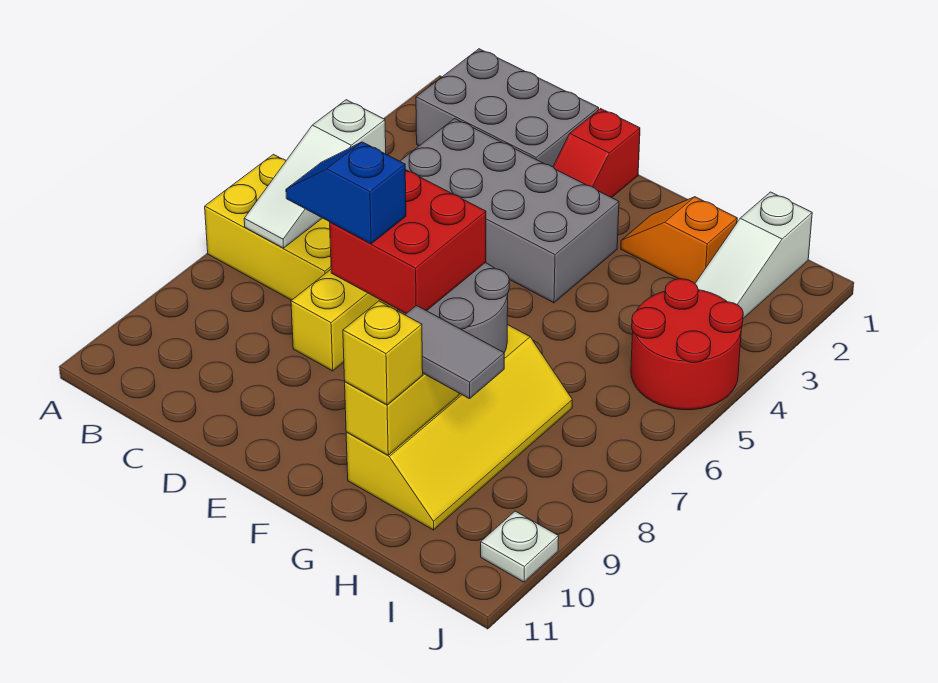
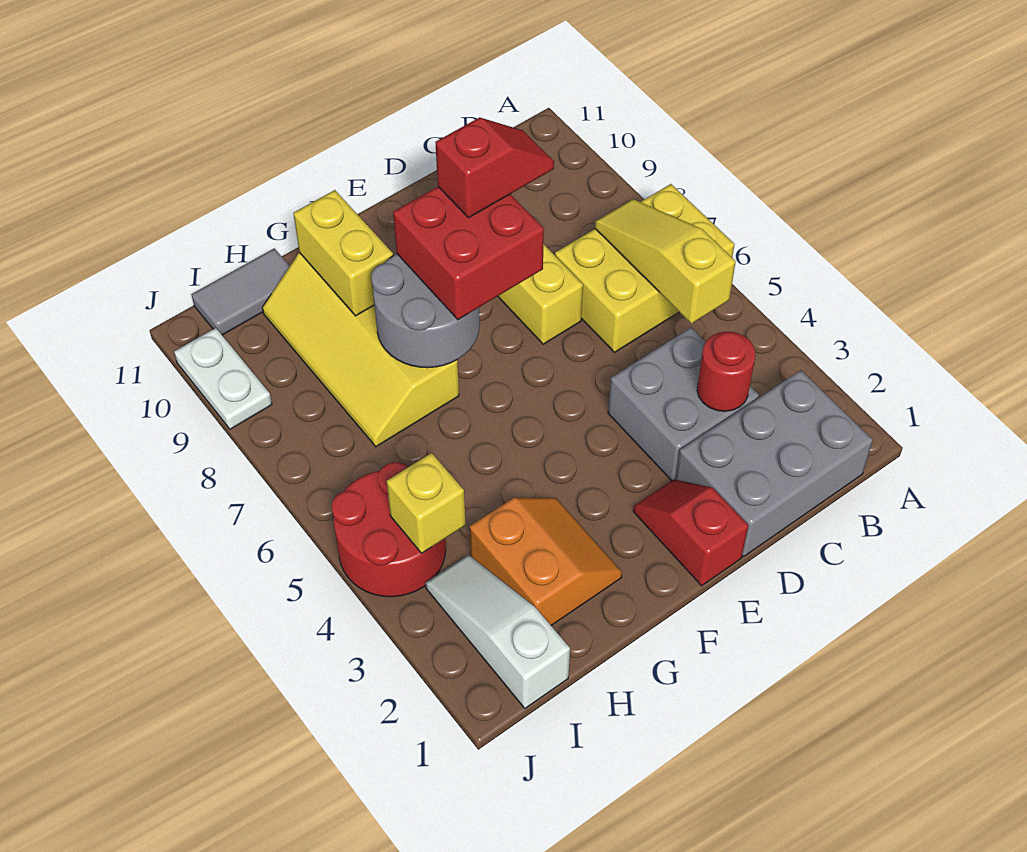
white 1x3 slope [244,100,386,248] -> yellow 1x3 slope [595,199,736,324]
grey 2x4 brick [400,119,619,303] -> grey 2x2 brick [608,328,759,481]
none -> red 1x1 round brick [697,331,756,411]
blue 1x2 slope [286,142,406,244] -> red 1x2 slope [435,117,554,218]
orange 1x2 slope [621,197,737,283] -> orange 2x2 slope [469,498,622,625]
grey 1x2 tile [405,306,504,399] -> grey 1x2 tile moved to [191,248,290,335]
yellow 1x1 brick [343,301,423,405] -> yellow 1x1 brick moved to [387,453,466,553]
white 1x1 plate [481,511,559,582] -> white 1x2 plate [174,328,272,429]

